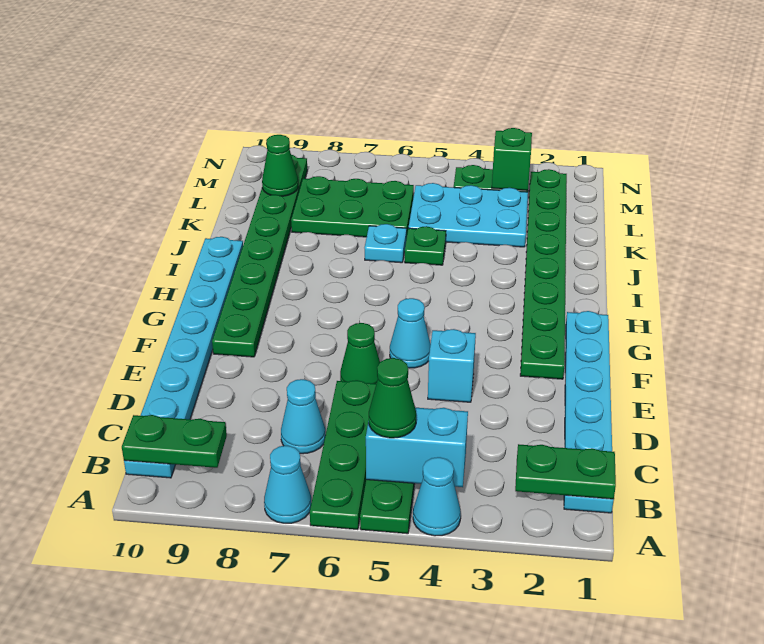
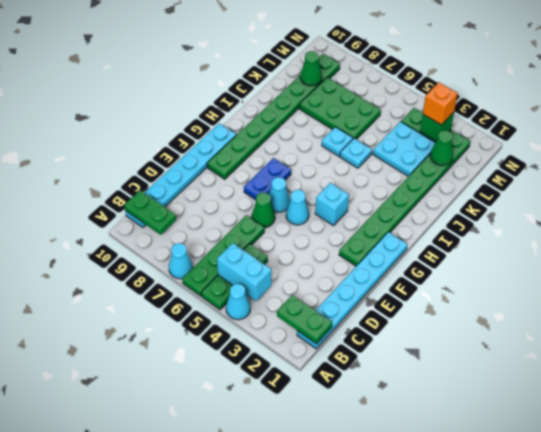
green 1x1 cone [369,358,416,438] -> green 1x1 cone moved to [430,130,453,166]
cyan 1x8 plate [124,237,243,478] -> cyan 1x6 plate [125,123,236,227]
cyan 1x1 cone [281,379,326,454] -> cyan 1x1 cone moved to [269,177,290,212]
cyan 1x1 brick [428,329,476,402] -> cyan 1x1 brick moved to [315,183,349,226]
none -> blue 1x2 plate [244,158,291,200]
green 1x1 plate [405,226,446,265] -> cyan 1x1 plate [340,138,372,168]
cyan 2x3 plate [409,183,528,247] -> cyan 2x2 plate [373,122,435,176]
none -> orange 1x1 brick [423,82,458,125]

